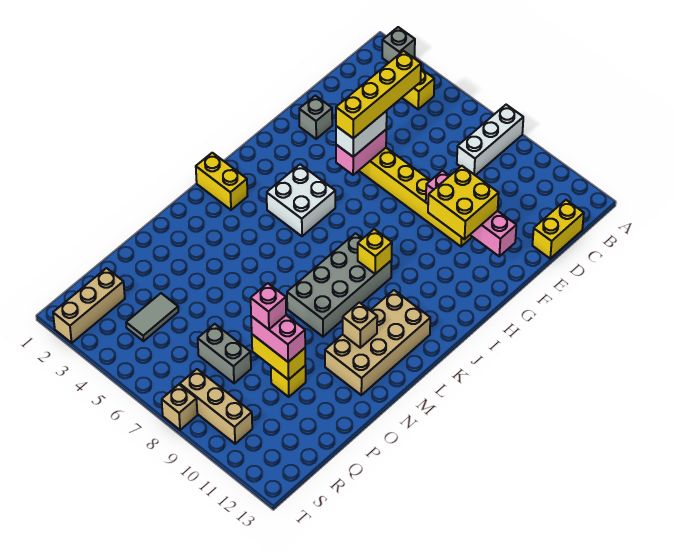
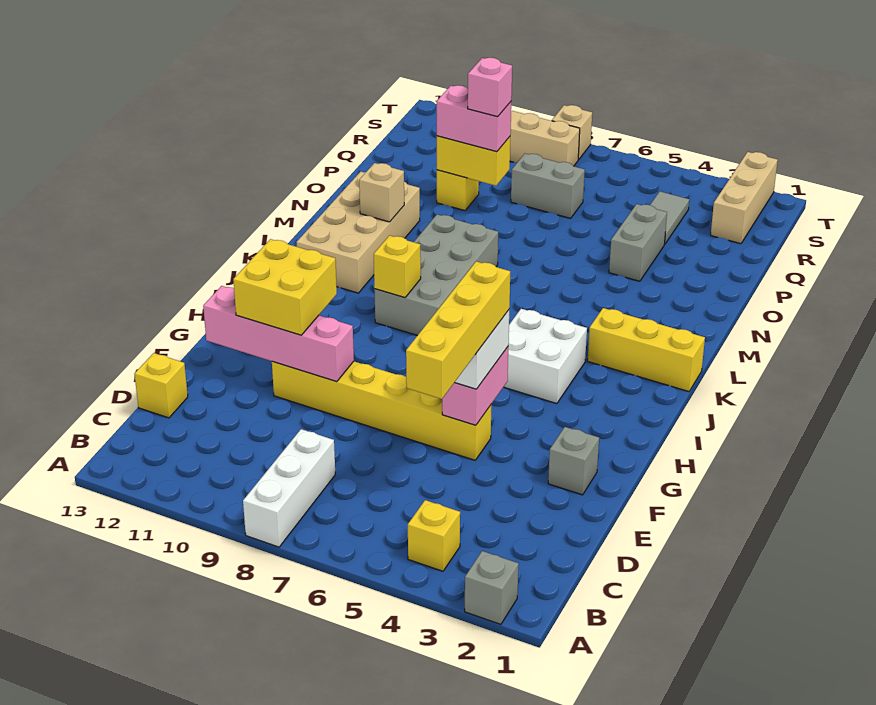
yellow 1x2 brick [532,200,584,259] -> yellow 1x1 brick [135,353,188,418]
yellow 1x2 brick [196,153,248,210] -> yellow 1x3 brick [588,308,705,392]
none -> grey 1x2 brick [609,204,667,281]

